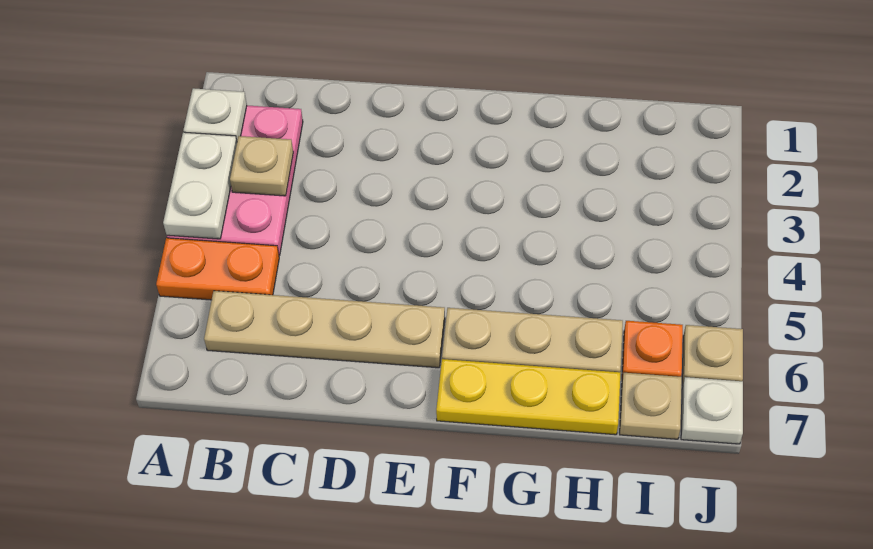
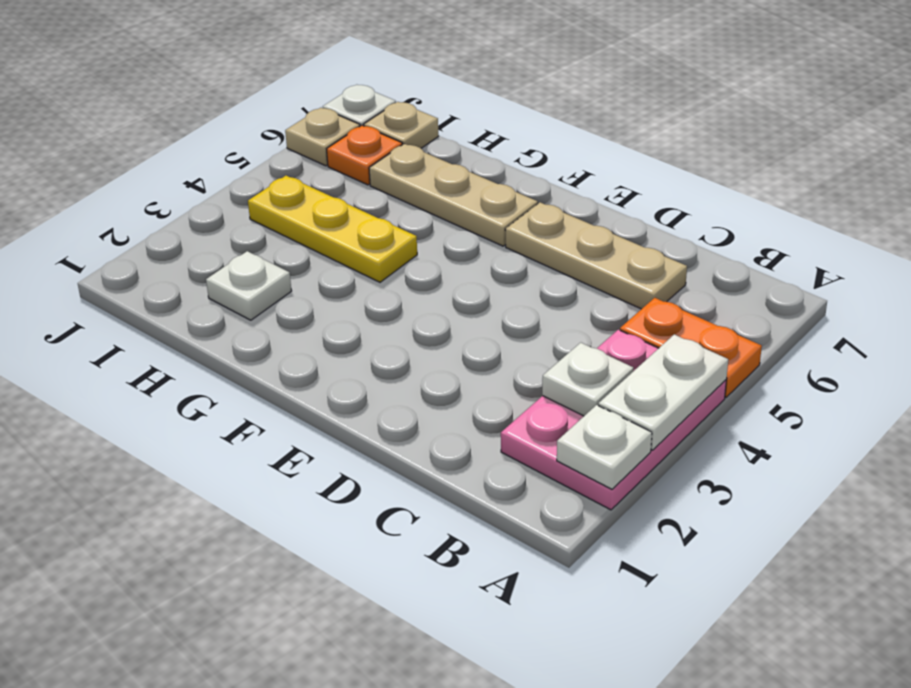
tan 1x1 plate [230,136,293,196] -> white 1x1 plate [542,343,633,416]
tan 1x4 plate [204,291,445,368] -> tan 1x3 plate [505,202,687,309]
yellow 1x3 plate [436,359,621,435] -> yellow 1x3 plate moved to [248,176,417,282]
none -> white 1x1 plate [206,251,292,320]

